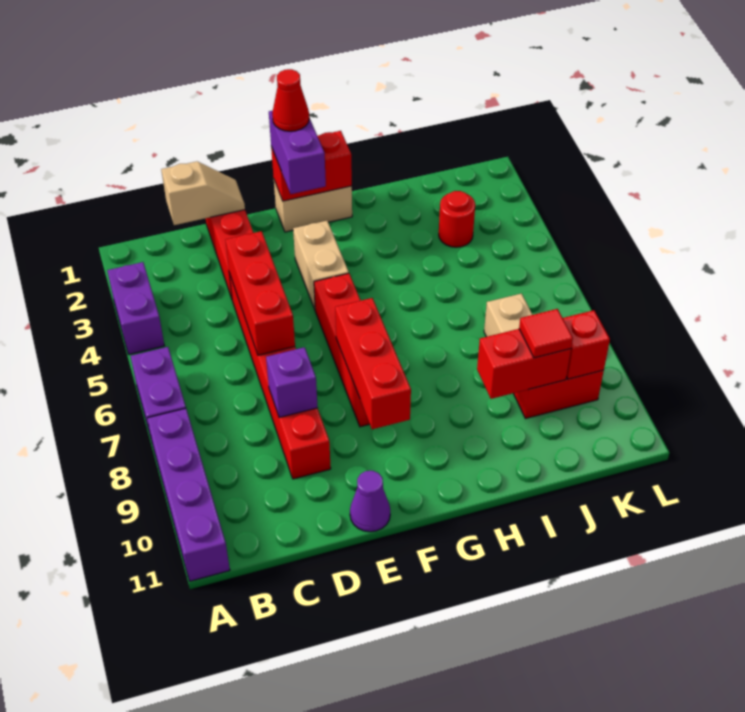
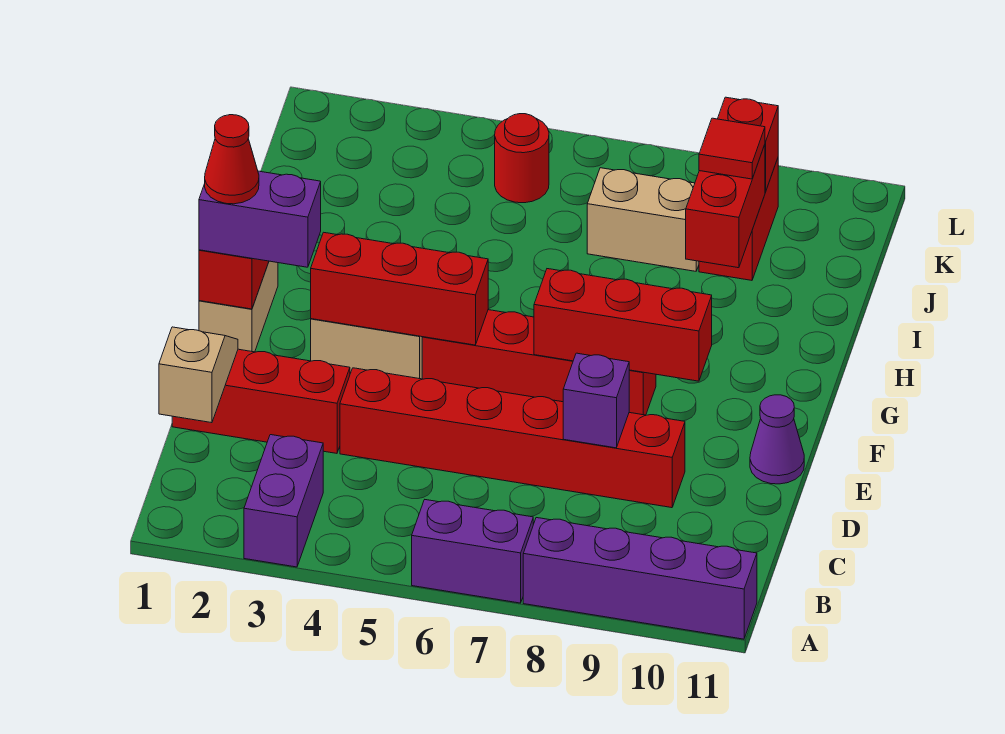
purple 1x2 brick [107,262,164,354] -> purple 1x2 brick turned to [244,435,323,567]
red 1x3 brick [226,231,295,355] -> red 1x3 brick moved to [311,232,488,345]
red 1x1 round brick [439,191,475,247] -> red 1x1 round brick moved to [495,114,549,203]

